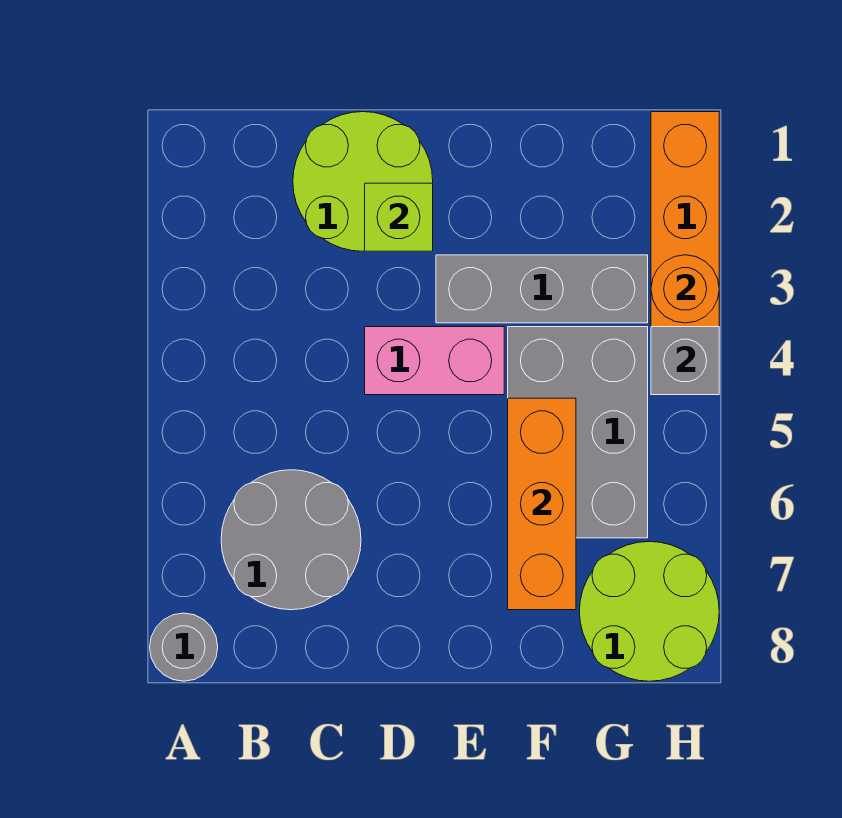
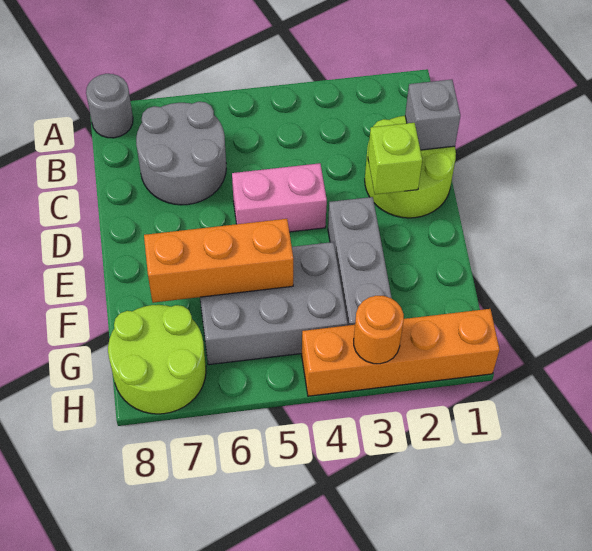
pink 1x2 brick [365,327,504,395] -> pink 1x2 brick turned to [232,163,327,232]
grey 1x1 brick [651,327,719,395] -> grey 1x1 brick moved to [405,80,460,150]

